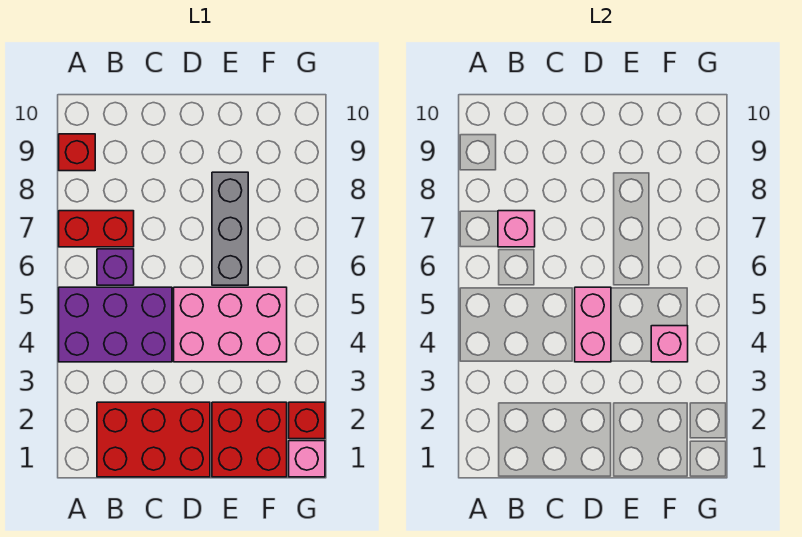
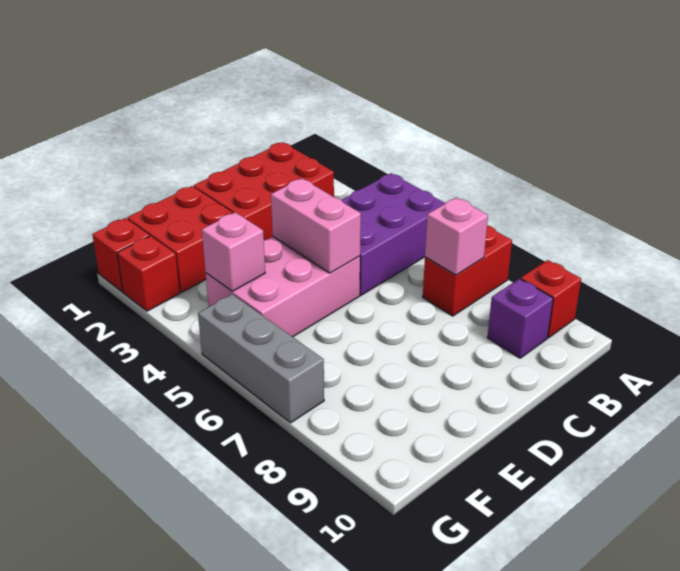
purple 1x1 brick [97,249,134,285] -> purple 1x1 brick moved to [487,279,553,358]
grey 1x3 brick [212,172,248,285] -> grey 1x3 brick moved to [198,294,324,423]
pink 1x1 brick [289,441,325,477] -> red 1x1 brick [92,218,150,291]

